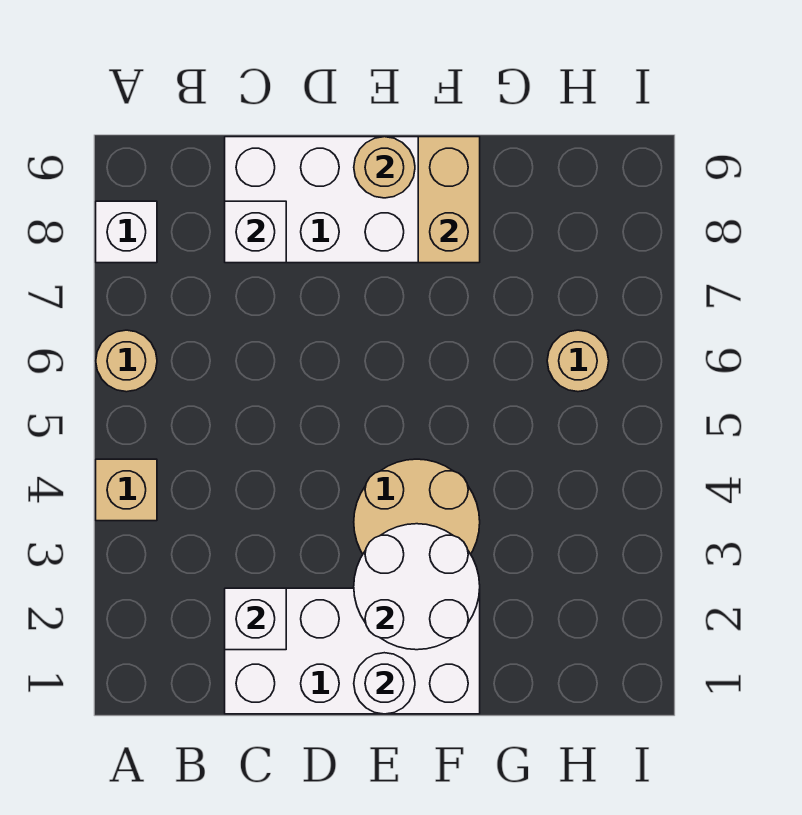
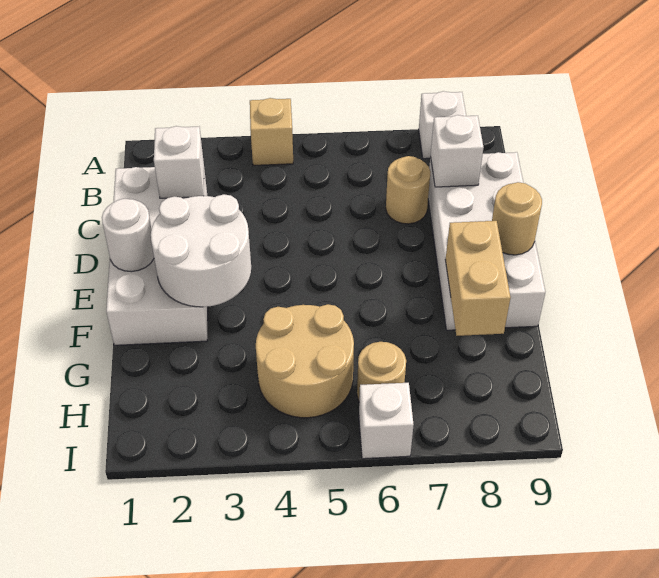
tan 1x1 round brick [96,330,157,392] -> tan 1x1 round brick moved to [386,156,430,224]
tan 2x2 round brick [354,459,480,554] -> tan 2x2 round brick moved to [256,304,354,418]
tan 1x2 brick [418,137,480,263] -> tan 1x2 brick turned to [445,221,511,336]
none -> white 1x1 brick [359,383,414,459]

